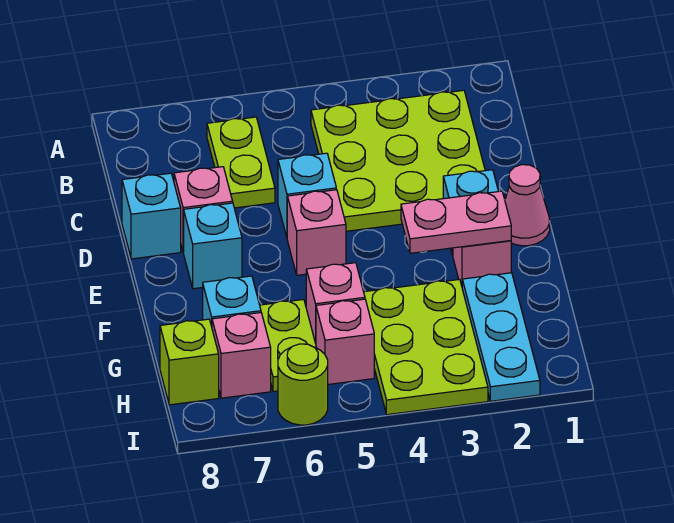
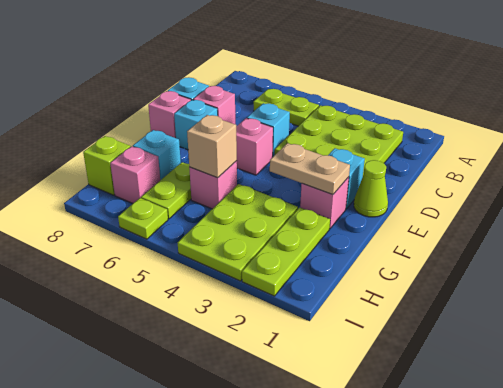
lime 1x2 plate [207,117,275,208] -> lime 1x2 plate turned to [254,89,319,126]
pink 1x1 cone [505,165,550,246] -> lime 1x1 cone [354,160,388,217]
pink 1x2 plate [401,191,511,253] -> tan 1x2 plate [270,143,350,194]
cyan 1x3 plate [462,273,540,401] -> lime 1x3 plate [242,207,330,296]
none -> tan 1x1 brick [187,115,237,178]
pink 1x1 brick [316,299,374,384] -> pink 1x1 brick moved to [148,91,191,138]
lime 1x1 round brick [278,344,328,425] -> lime 1x1 plate [118,198,168,239]

